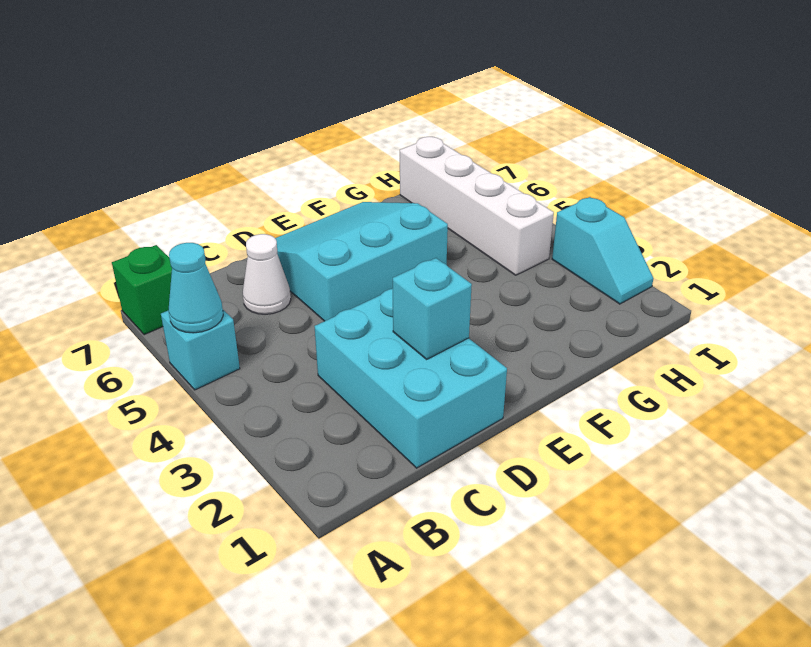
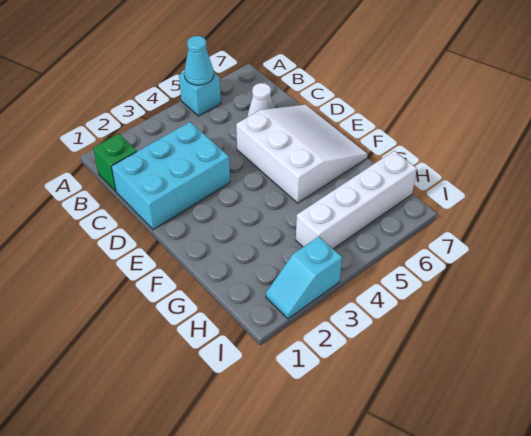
green 1x1 brick [112,245,172,335] -> green 1x1 brick moved to [93,134,137,191]
cyan 1x1 brick [393,258,472,359] -> none
cyan 3x3 slope [275,202,448,321] -> white 3x3 slope [236,105,367,203]

